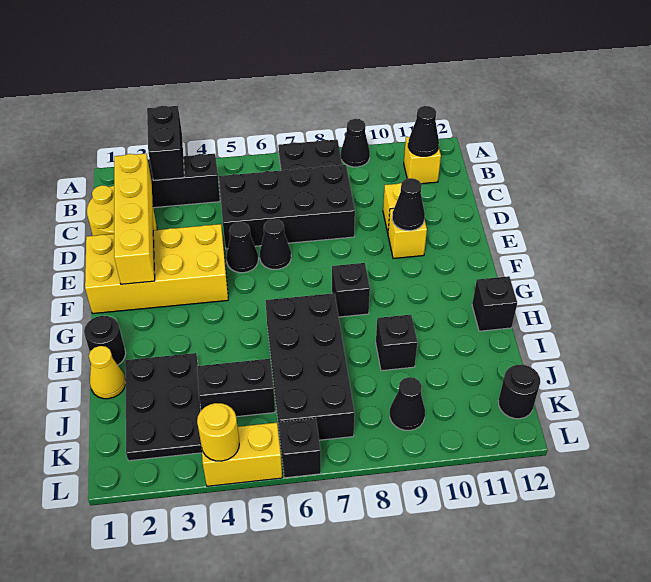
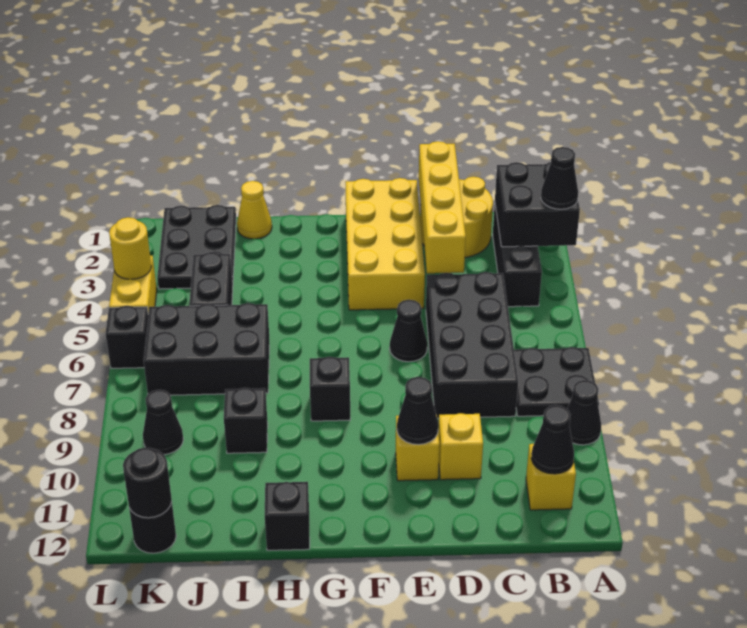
black 1x2 brick [147,106,184,180] -> black 2x2 brick [495,162,580,247]
yellow 1x4 brick [114,154,155,284] -> yellow 1x4 brick turned to [419,141,466,273]
black 1x1 cone [226,222,258,273] -> black 1x1 cone moved to [541,147,578,209]
black 1x1 round brick [84,316,126,365] -> black 1x1 round brick moved to [123,448,172,518]
black 2x4 brick [265,293,355,440] -> black 2x3 brick [143,303,269,395]
black 2x3 plate [125,353,202,461] -> black 2x3 plate turned to [157,205,236,289]

